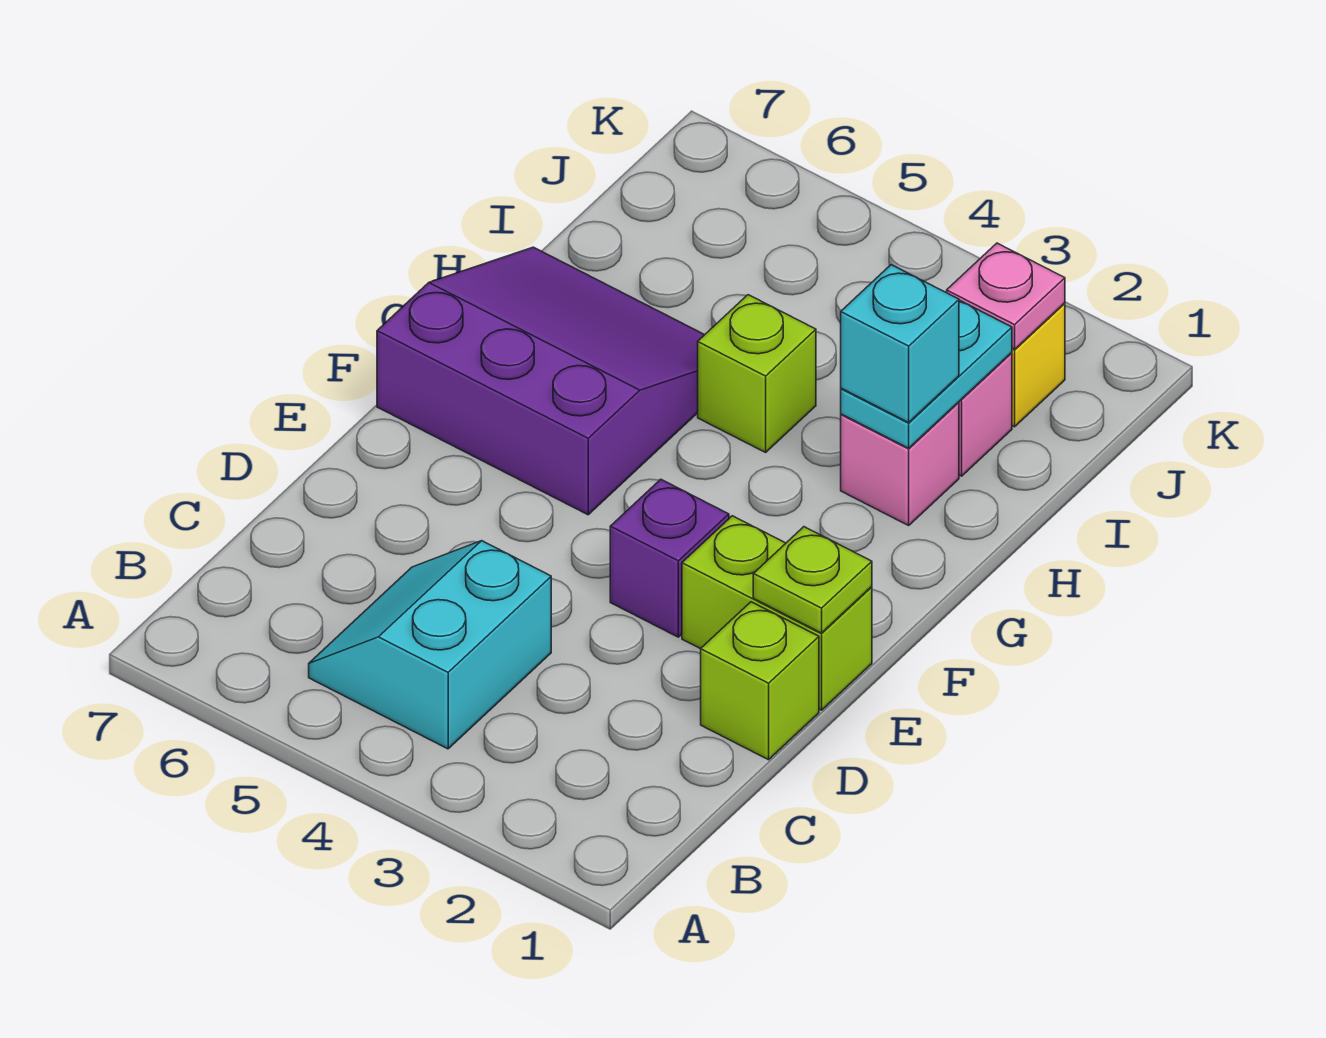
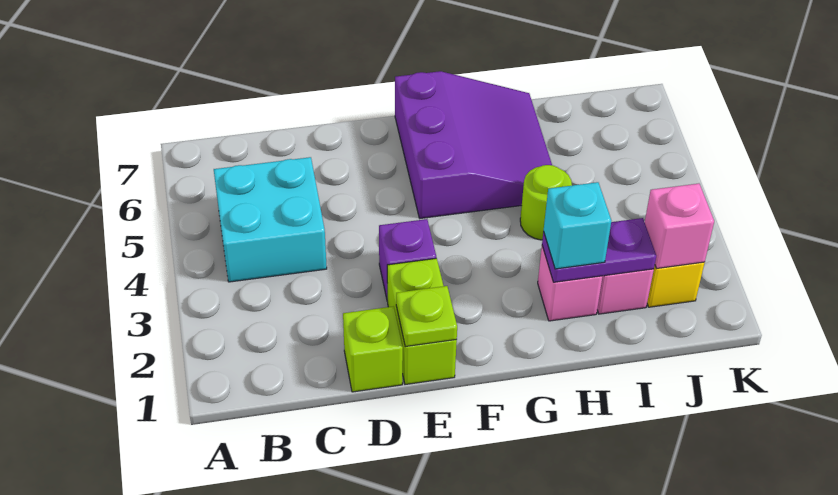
cyan 2x2 slope [309,541,551,749] -> cyan 2x2 brick [214,157,327,282]
cyan 1x2 plate [841,300,1012,448] -> purple 1x2 plate [542,218,656,282]
lime 1x1 brick [698,295,816,452] -> lime 1x1 round brick [520,165,572,240]
pink 1x1 plate [947,243,1065,350] -> pink 1x1 brick [645,184,714,269]

